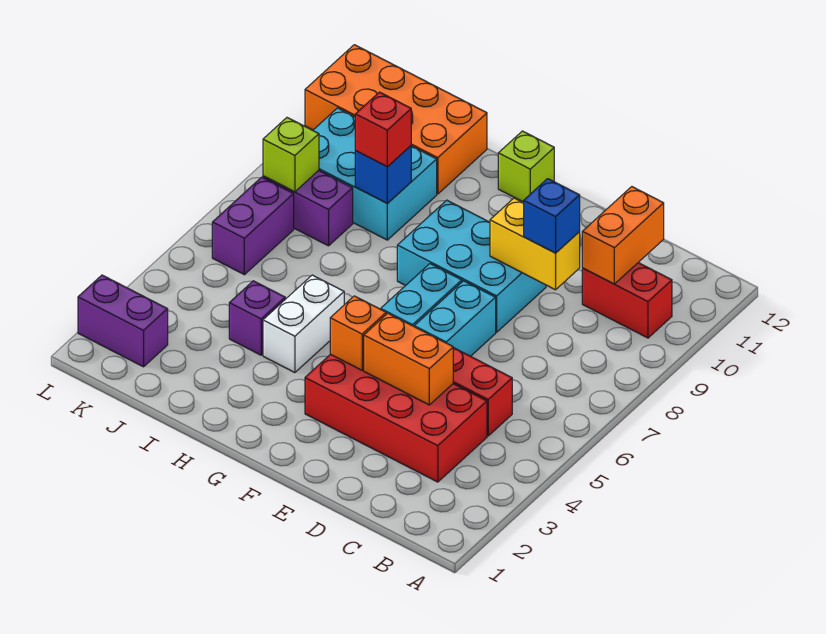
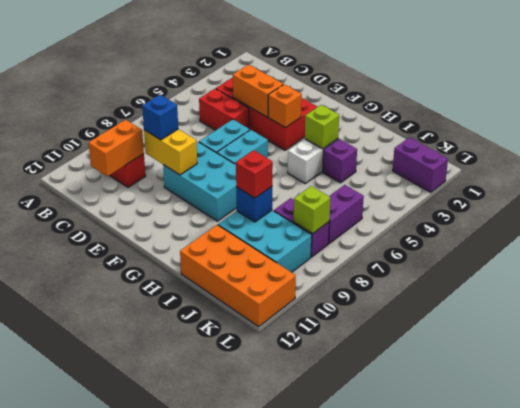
lime 1x1 brick [498,131,554,202] -> lime 1x1 brick moved to [305,105,339,149]

